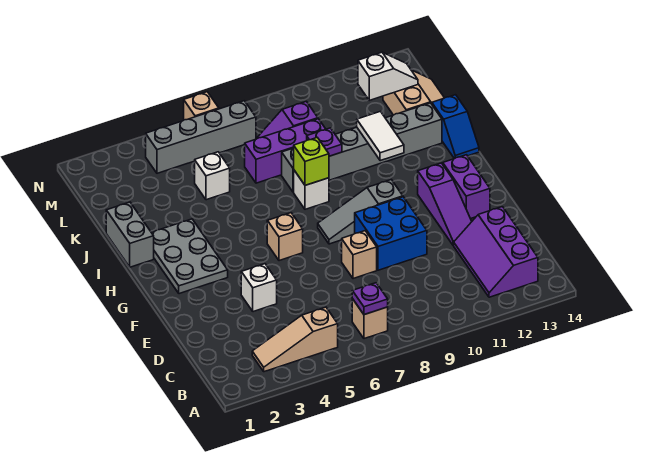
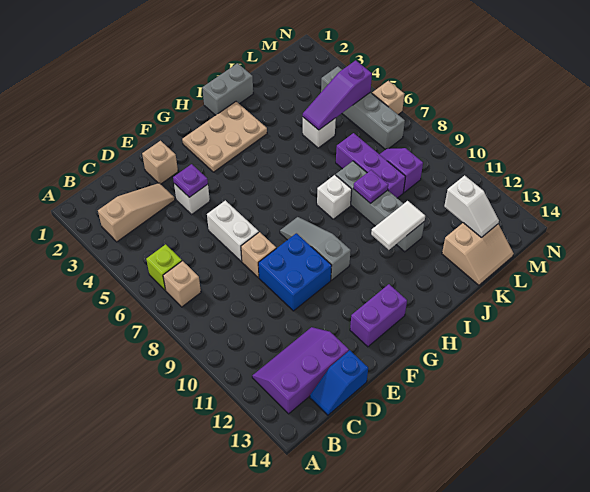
tan 1x3 slope [252,307,338,372] -> tan 1x3 slope turned to [98,183,175,242]
purple 1x1 plate [352,283,388,315] -> purple 1x1 plate moved to [173,164,208,197]
none -> white 1x2 brick [207,200,259,261]
purple 1x3 slope [418,163,472,246] -> purple 1x3 slope moved to [303,60,372,130]
grey 2x3 plate [151,219,228,294] -> tan 2x3 plate [182,102,267,172]
tan 1x1 brick [267,213,303,261] -> tan 1x1 brick moved to [142,141,178,184]
lime 1x1 brick [294,138,329,185] -> lime 1x1 brick moved to [146,244,182,290]
blue 1x2 slope [432,95,479,159] -> blue 1x2 slope moved to [310,350,368,415]
grey 1x6 brick [282,103,442,192] -> grey 1x4 brick [336,161,424,252]

